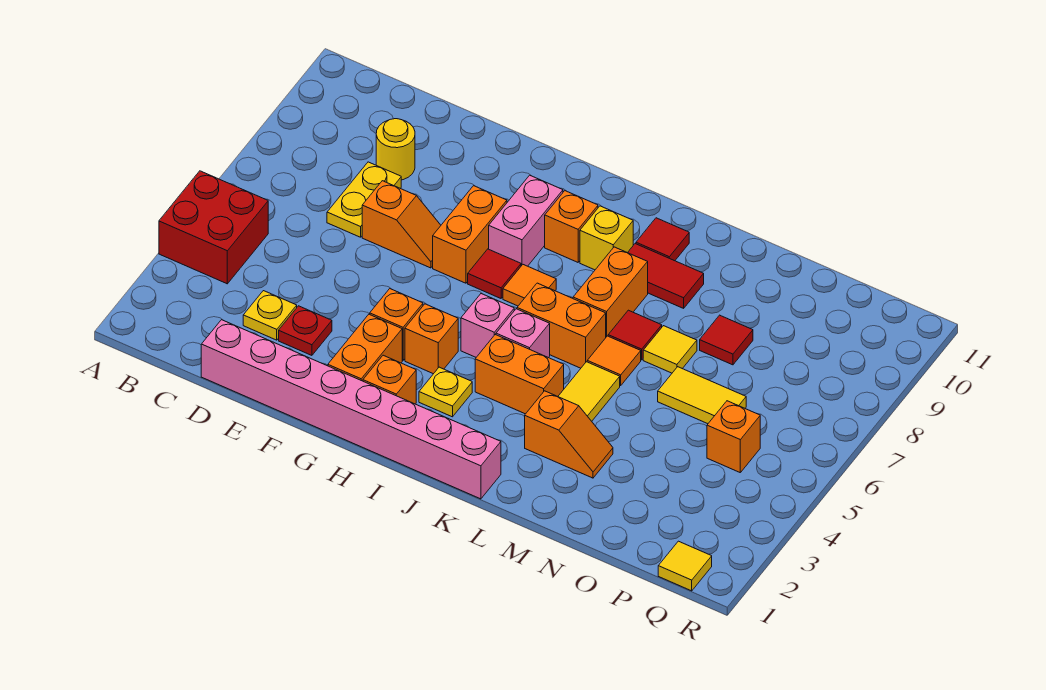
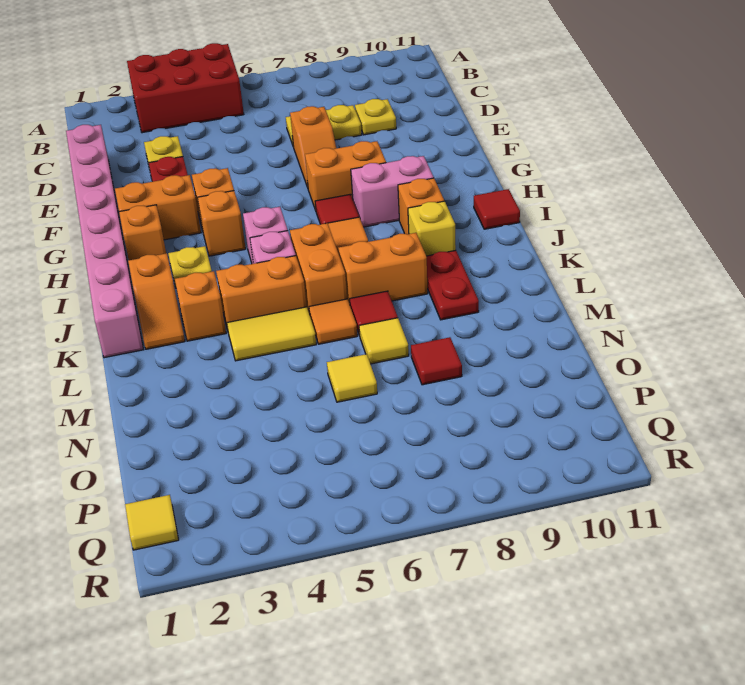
red 2x2 brick [159,171,268,284] -> red 2x3 brick [127,43,244,133]
yellow 1x1 round brick [376,119,415,180] -> yellow 1x1 plate [355,99,396,135]
orange 1x2 brick [475,335,564,414] -> orange 1x2 brick turned to [216,256,307,330]
red 1x2 tile [628,244,704,308] -> red 1x2 plate [426,250,479,320]
red 1x1 tile [636,218,689,261] -> red 1x1 tile moved to [474,189,520,229]
orange 1x2 slope [525,391,613,478] -> orange 1x2 slope moved to [128,253,185,349]
yellow 1x2 tile [658,367,746,424] -> yellow 1x1 tile [327,354,377,402]
orange 1x1 brick [707,401,760,472] -> orange 1x1 brick moved to [175,271,226,341]

